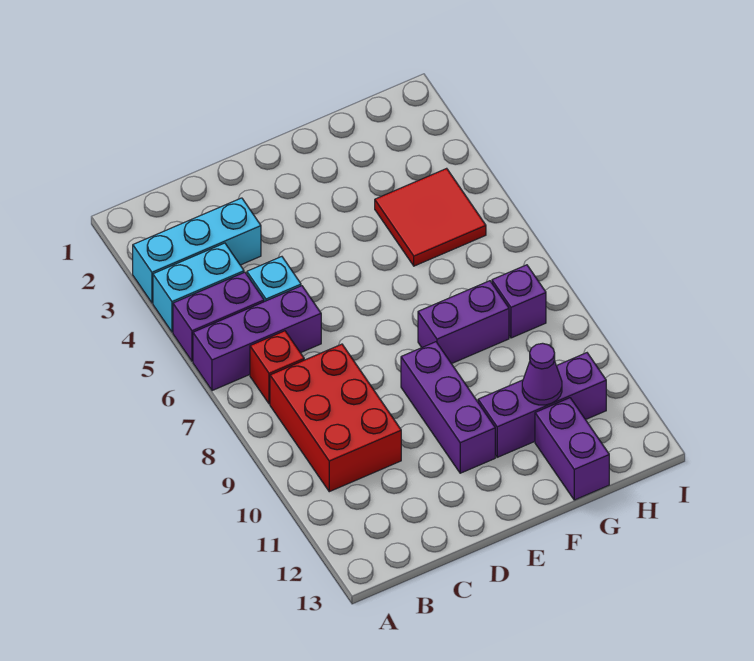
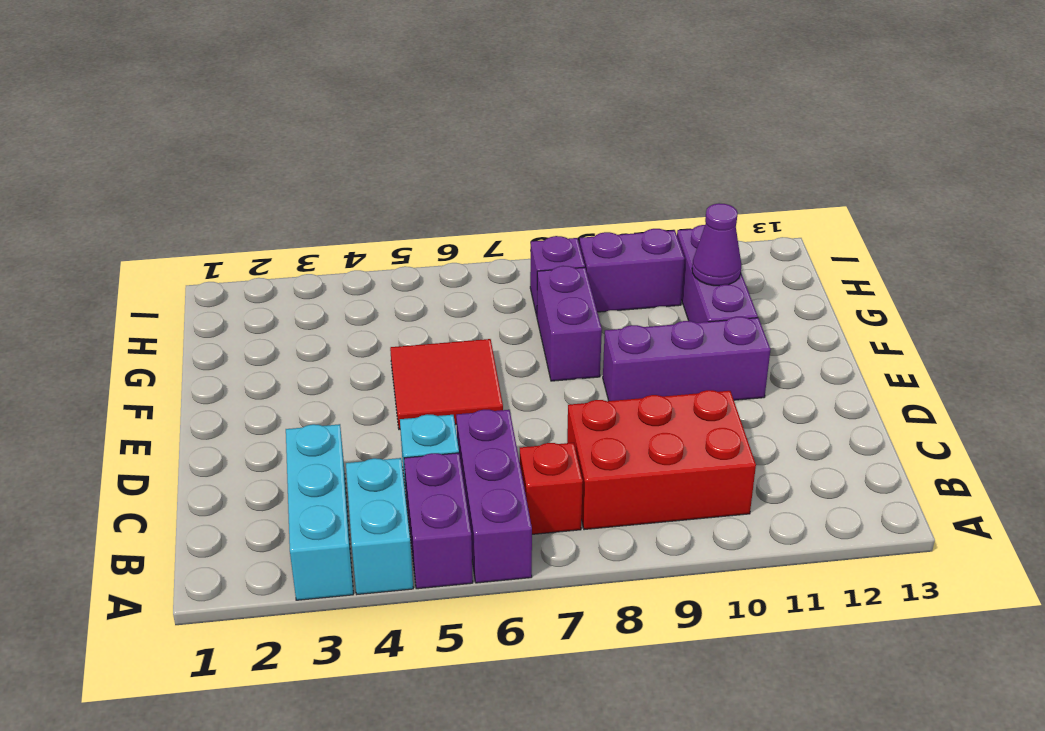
red 2x2 tile [375,168,486,266] -> red 2x2 tile moved to [390,339,503,429]
purple 1x2 brick [535,398,609,500] -> purple 1x2 brick moved to [580,229,685,312]

